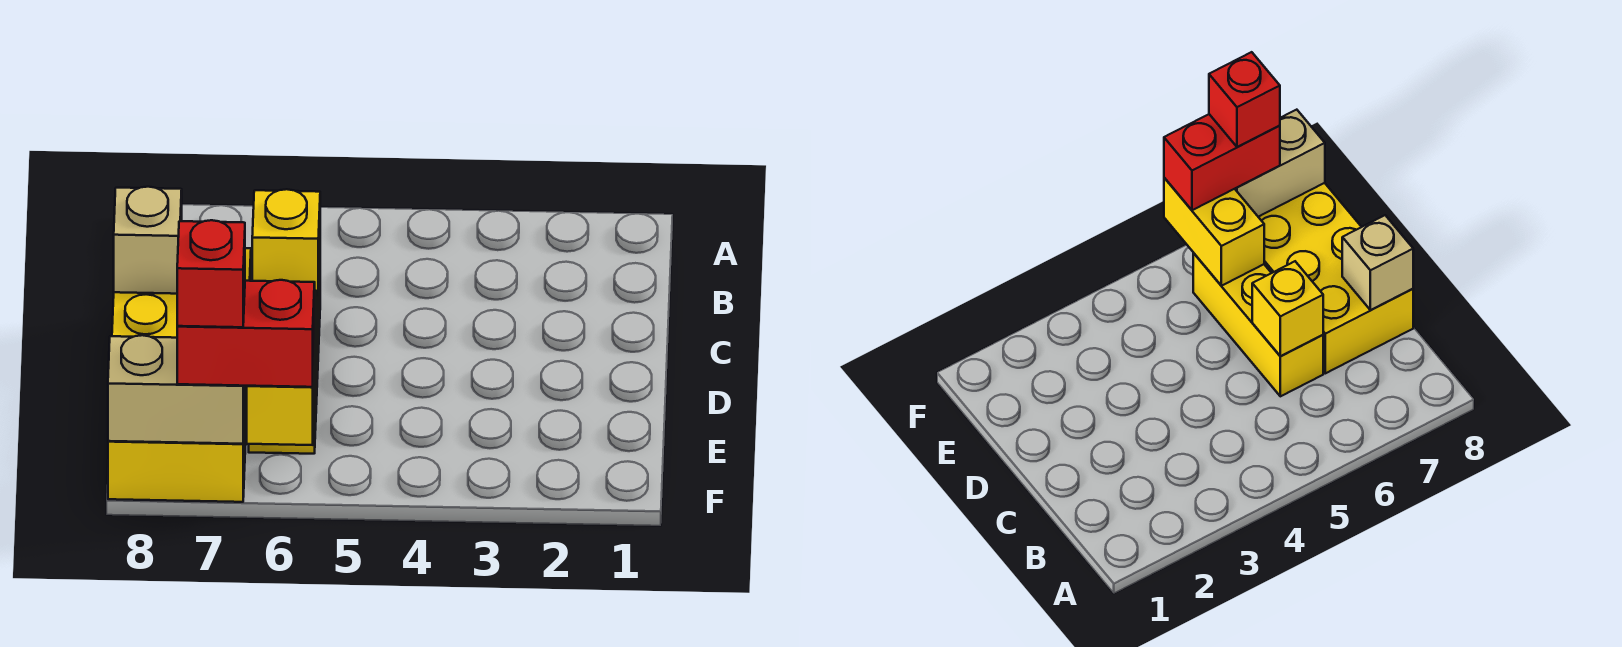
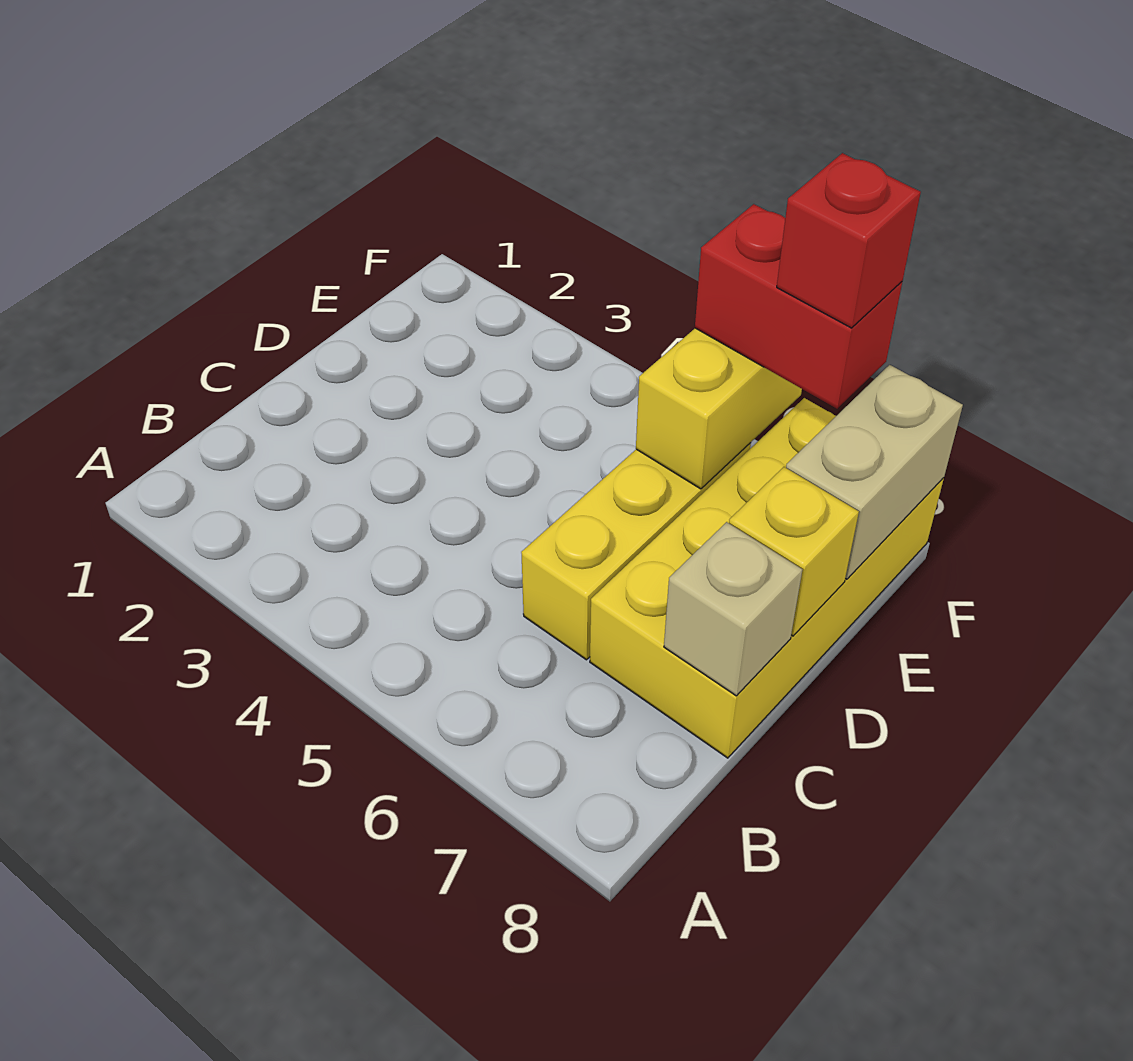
yellow 1x1 brick [252,189,320,296] -> yellow 1x1 brick moved to [729,467,859,636]
tan 1x2 brick [108,335,245,444] -> tan 1x2 brick turned to [786,365,963,579]

